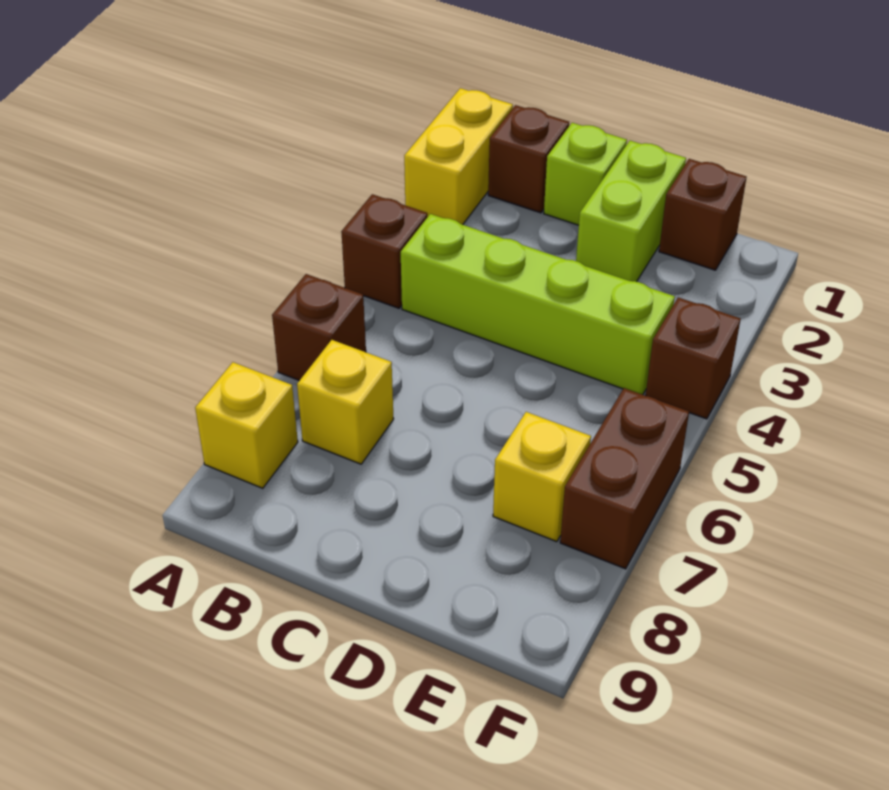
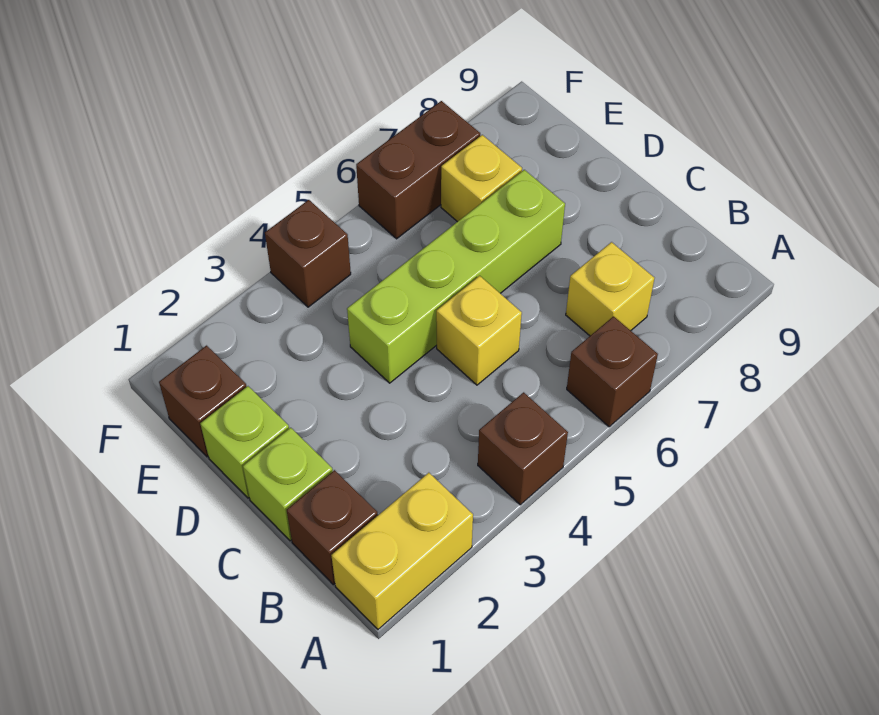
yellow 1x1 brick [195,362,298,488] -> yellow 1x1 brick moved to [436,276,522,385]
lime 1x4 brick [401,214,675,395] -> lime 1x4 brick turned to [347,170,565,383]
lime 1x2 brick [576,141,686,282] -> lime 1x1 brick [200,386,289,498]

